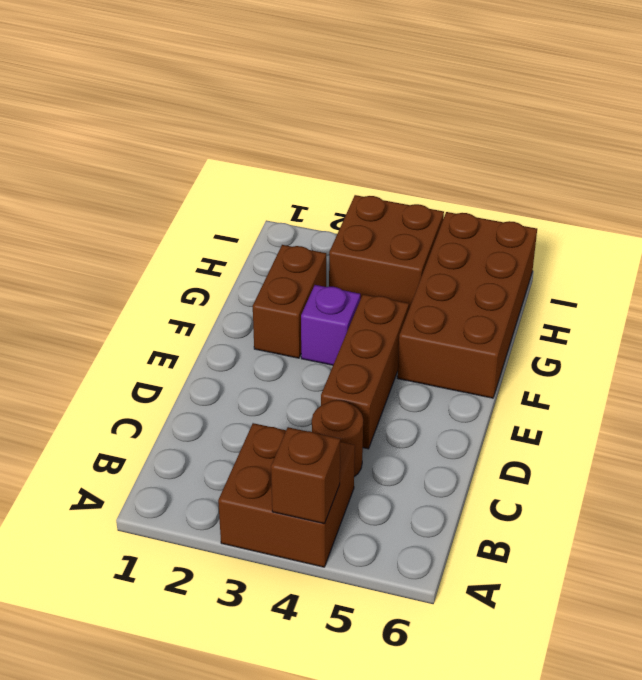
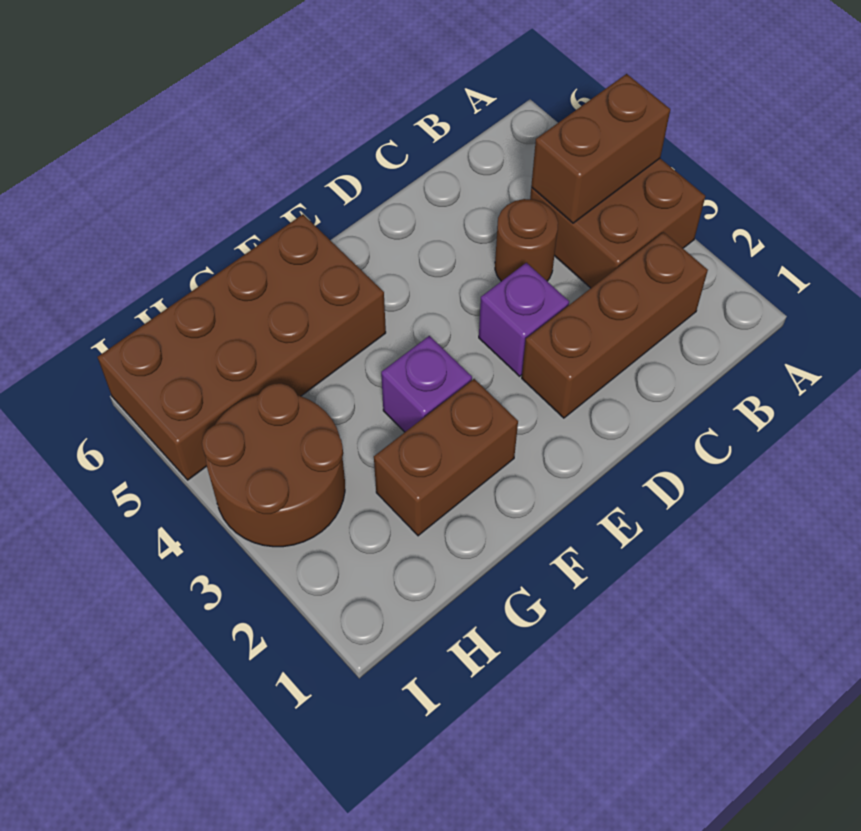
brown 1x1 brick [271,427,340,524] -> brown 1x2 brick [531,74,670,223]
none -> purple 1x1 brick [479,263,569,376]
brown 1x3 brick [321,294,409,449] -> brown 1x3 brick moved to [522,232,708,418]
brown 2x2 brick [329,195,444,308] -> brown 2x2 round brick [202,383,345,547]

